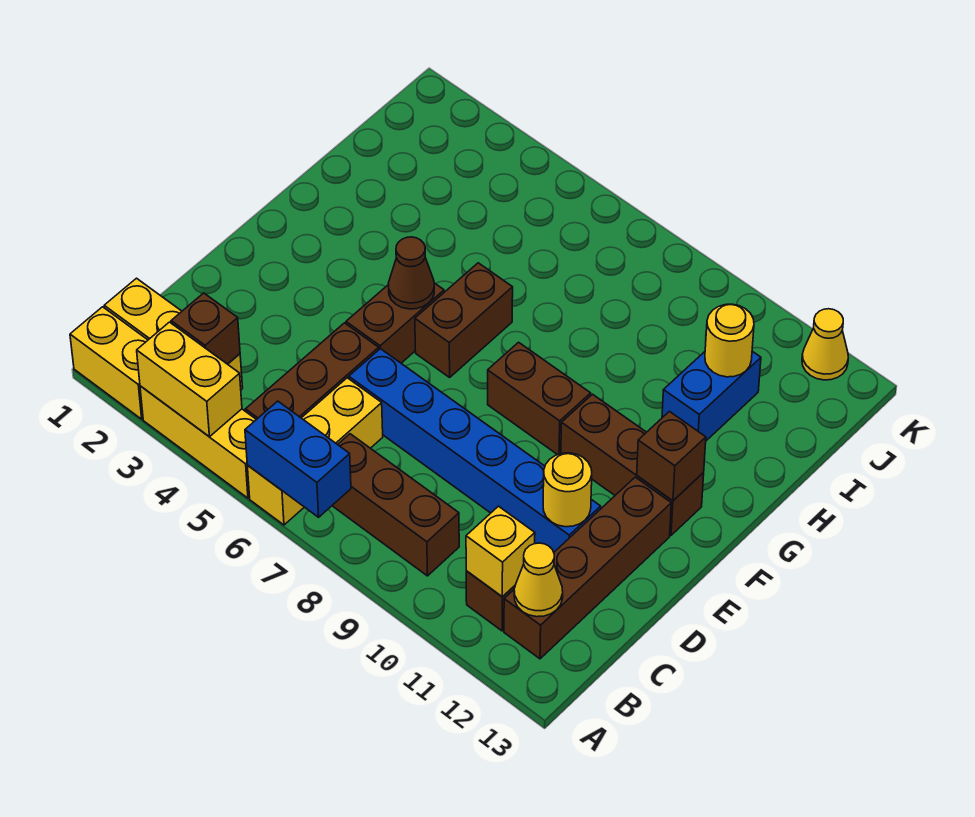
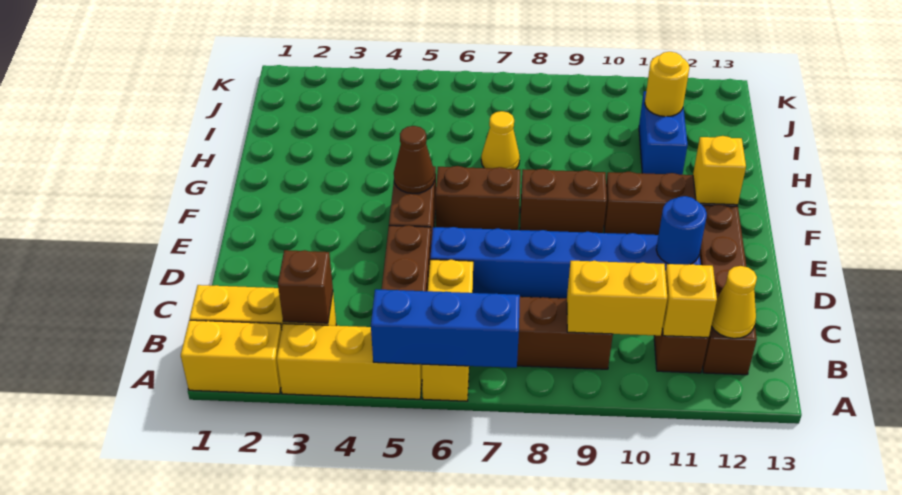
yellow 1x2 brick [137,322,242,437] -> yellow 1x2 brick moved to [567,261,667,336]
blue 1x2 brick [245,401,351,517] -> blue 1x3 brick [371,289,520,368]
yellow 1x1 round brick [543,453,592,527] -> blue 1x1 round brick [656,196,707,265]
brown 1x2 brick [415,263,513,377] -> brown 1x2 brick turned to [436,166,520,230]
brown 1x1 brick [637,411,706,501] -> yellow 1x1 brick [693,136,746,205]
yellow 1x1 cone [802,309,848,380] -> yellow 1x1 cone moved to [481,111,520,169]

